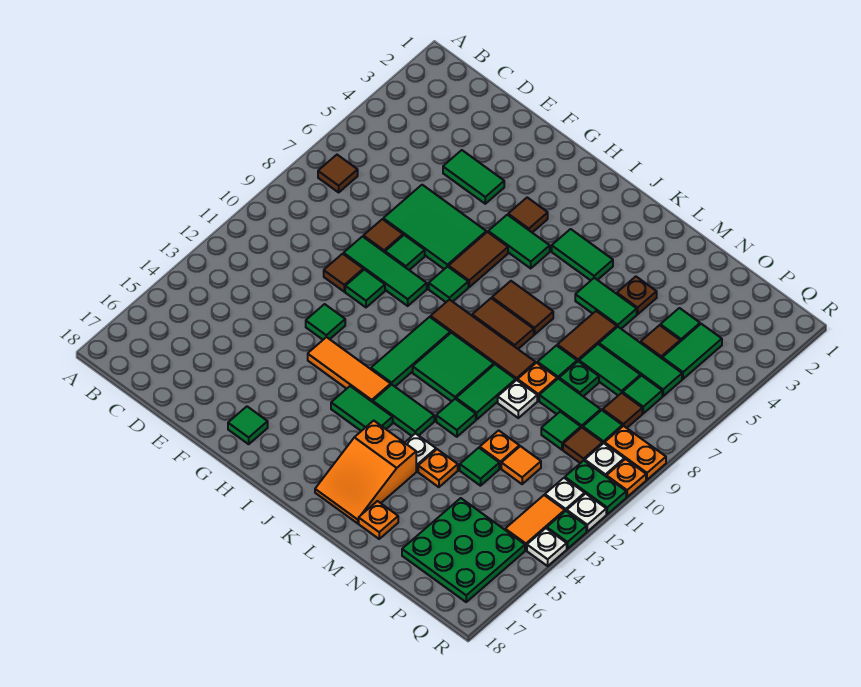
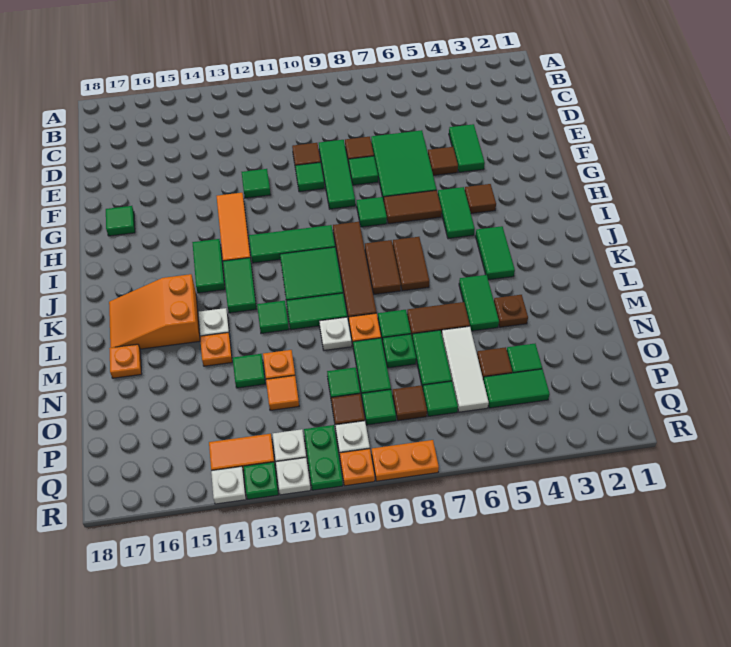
brown 1x1 tile [318,155,358,192] -> brown 1x1 tile moved to [428,147,458,176]
green 1x3 tile [599,327,682,396] -> white 1x3 tile [442,326,489,412]
green 3x3 plate [402,498,525,602] -> none
orange 1x2 plate [605,426,666,480] -> orange 1x2 plate turned to [372,440,439,481]

